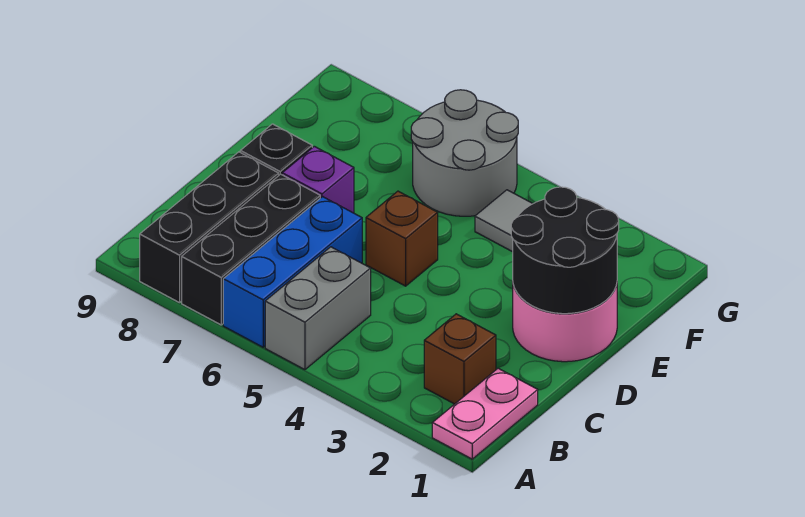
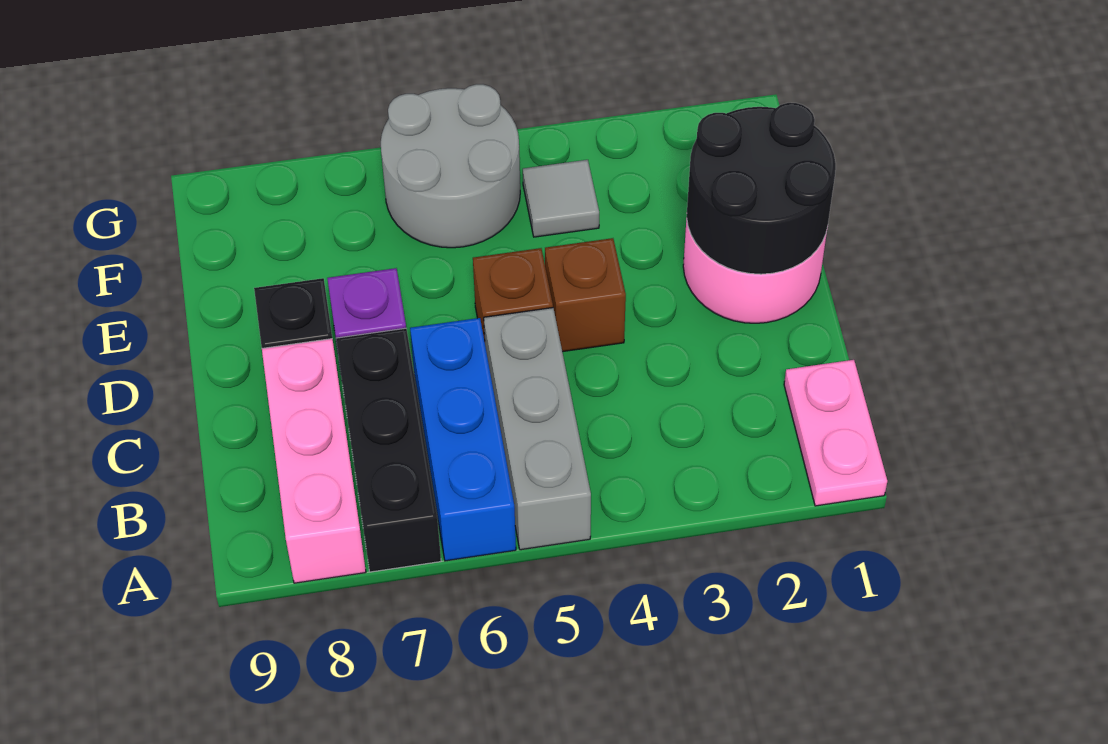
grey 1x2 brick [265,247,371,370] -> grey 1x3 brick [484,308,591,550]
black 1x3 brick [140,152,279,303] -> pink 1x3 brick [262,339,366,583]
brown 1x1 brick [424,314,496,404] -> brown 1x1 brick moved to [545,238,626,352]

